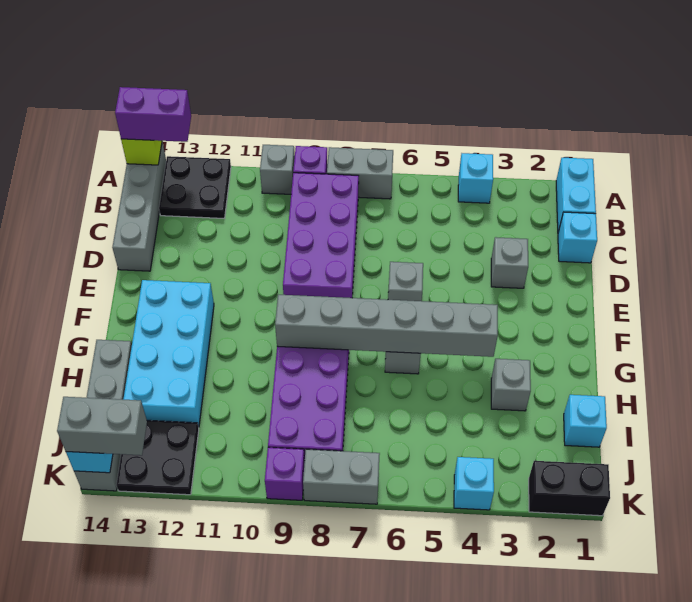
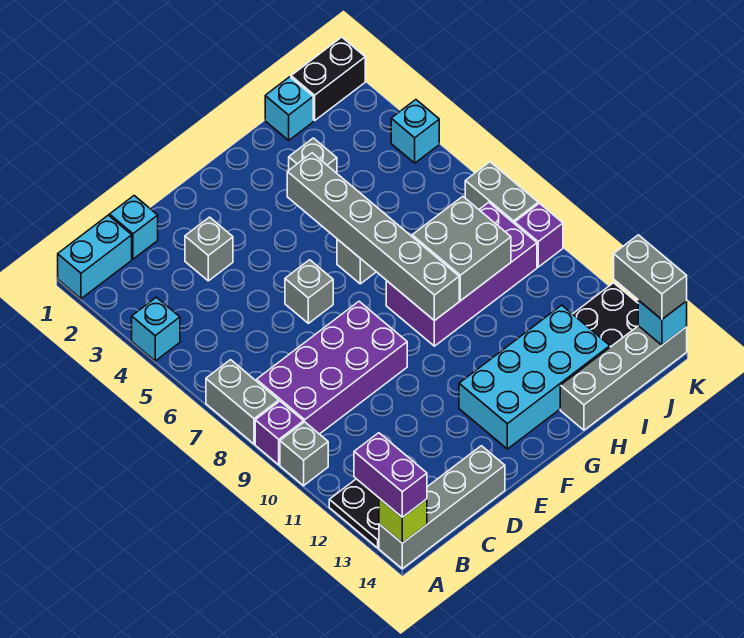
none -> grey 2x2 brick [412,196,511,301]
black 1x2 brick [529,461,610,516] -> black 1x2 brick turned to [291,37,365,121]

